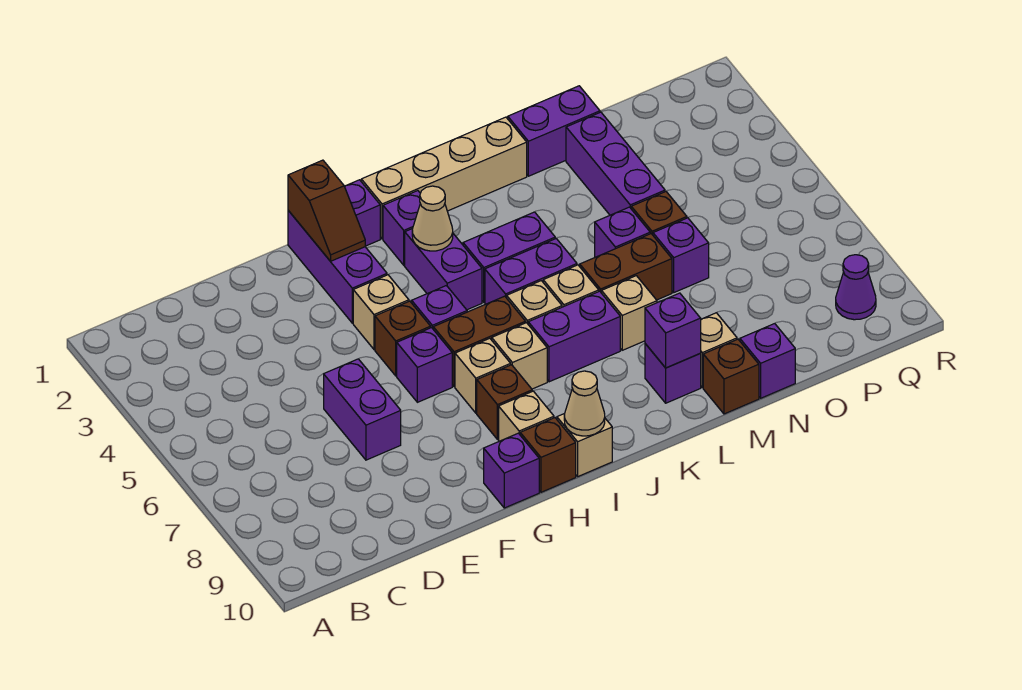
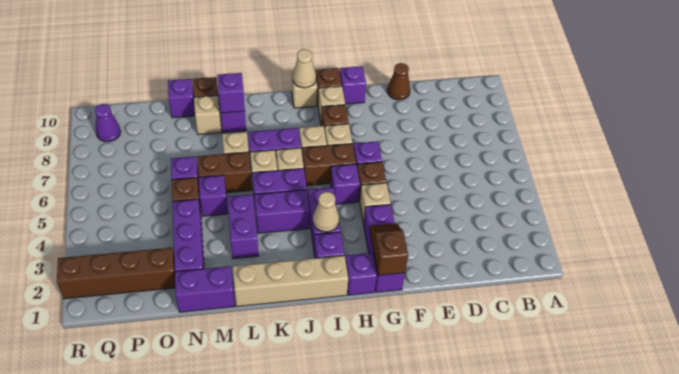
purple 1x2 brick [324,359,401,460] -> purple 1x2 brick moved to [227,194,259,259]
none -> brown 1x1 cone [387,63,410,100]
none -> brown 1x4 brick [57,248,175,299]

